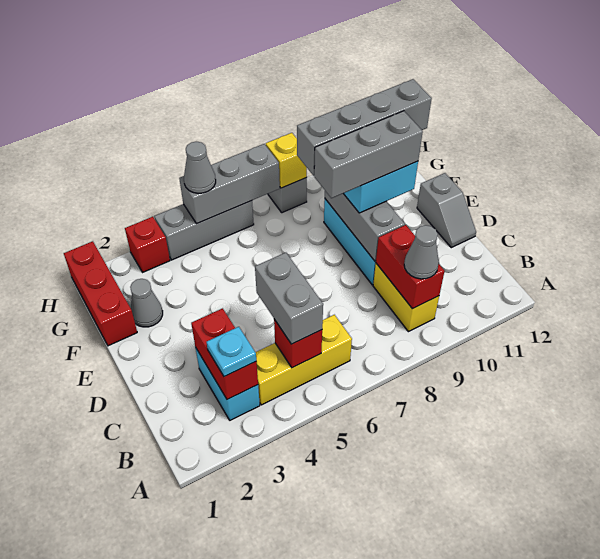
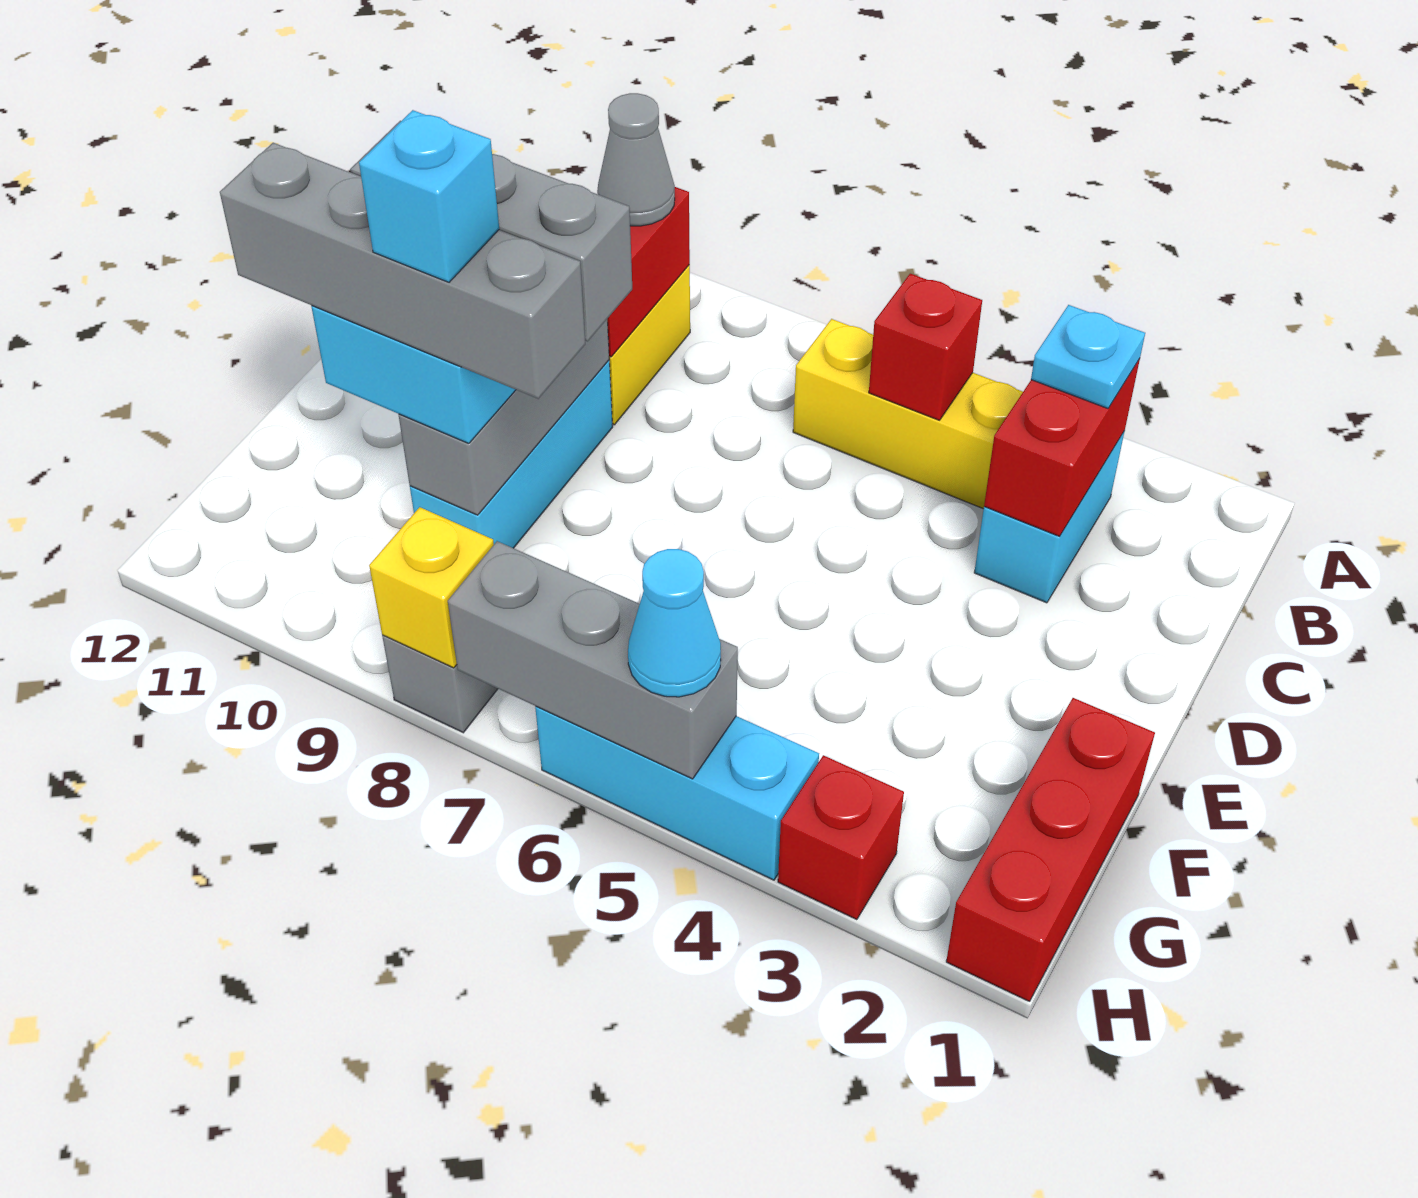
grey 1x2 brick [255,253,323,344] -> none
grey 1x2 slope [417,173,476,248] -> none
grey 1x1 cone [130,279,163,327] -> none
none -> cyan 1x1 brick [359,110,499,282]
grey 1x3 brick [154,201,254,260] -> cyan 1x3 brick [535,707,819,880]
grey 1x1 cone [184,142,216,193] -> cyan 1x1 cone [628,549,721,697]

